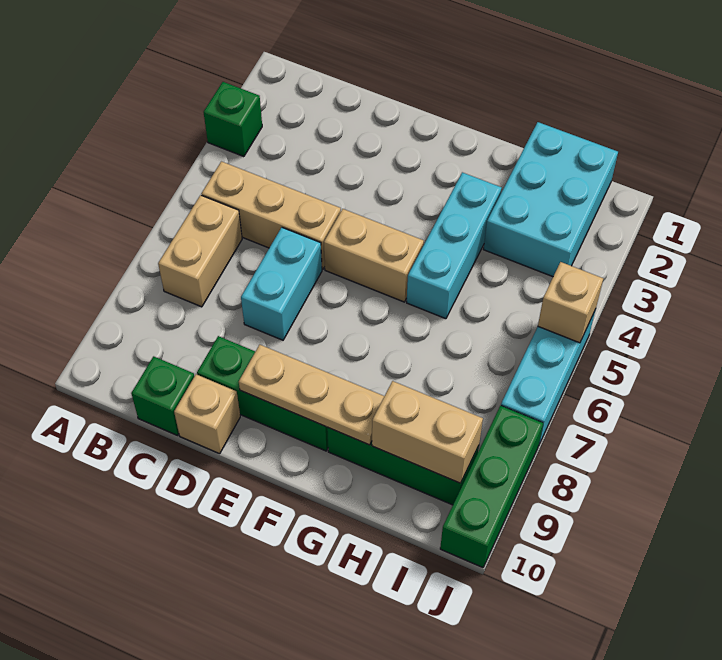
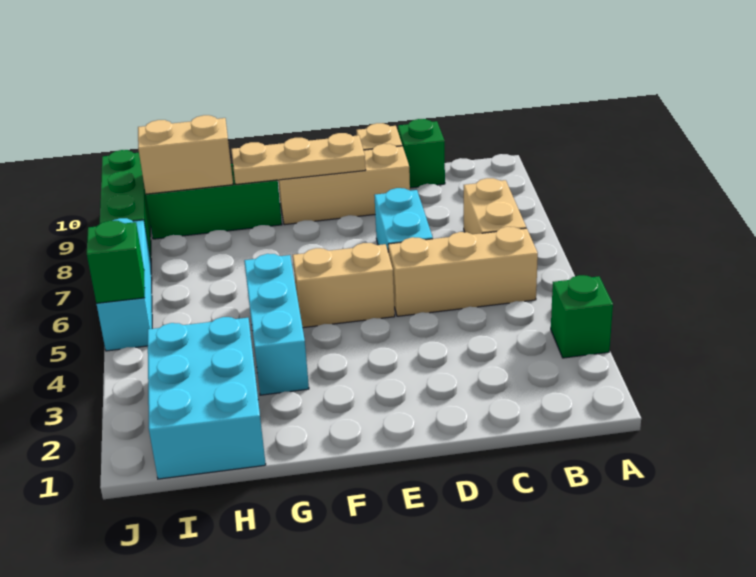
green 1x3 brick [197,336,328,451] -> tan 1x3 brick [278,144,410,225]
tan 1x1 brick [538,262,603,343] -> green 1x1 brick [87,221,145,303]

